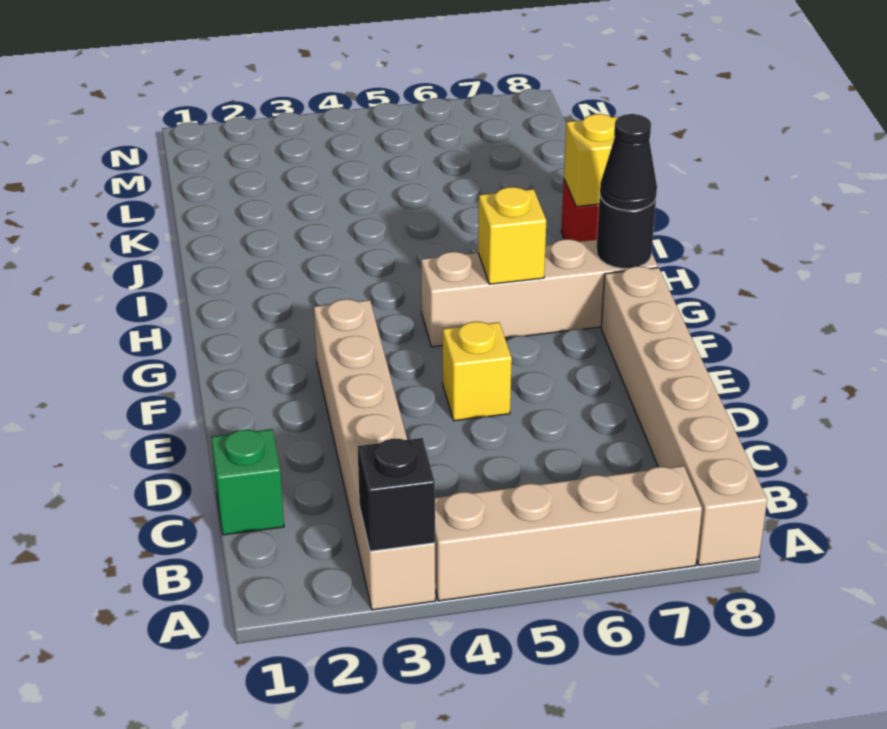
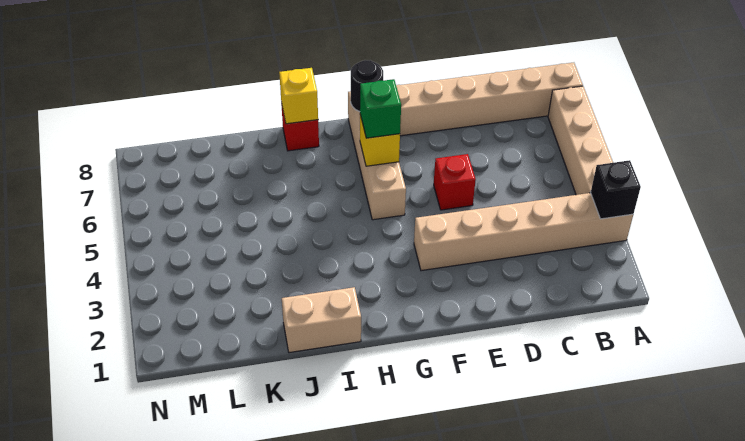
green 1x1 brick [211,429,284,535] -> green 1x1 brick moved to [360,79,401,138]
yellow 1x1 brick [443,322,512,421] -> red 1x1 brick [434,154,476,210]
black 1x1 cone [600,114,657,210] -> none
none -> tan 1x2 brick [282,287,361,353]

